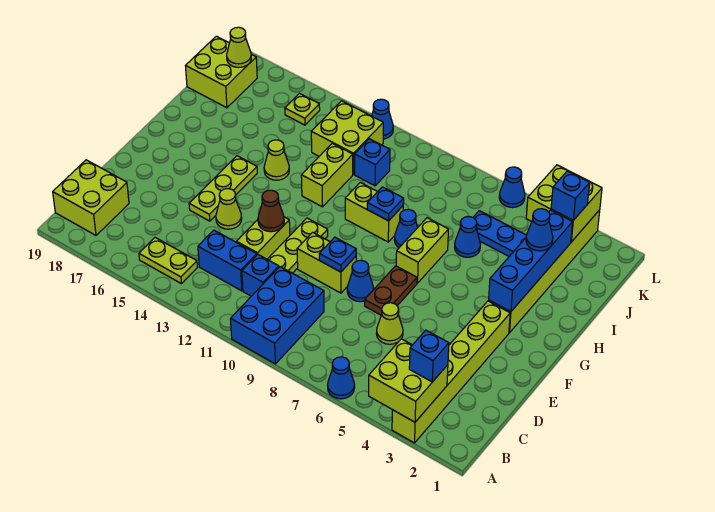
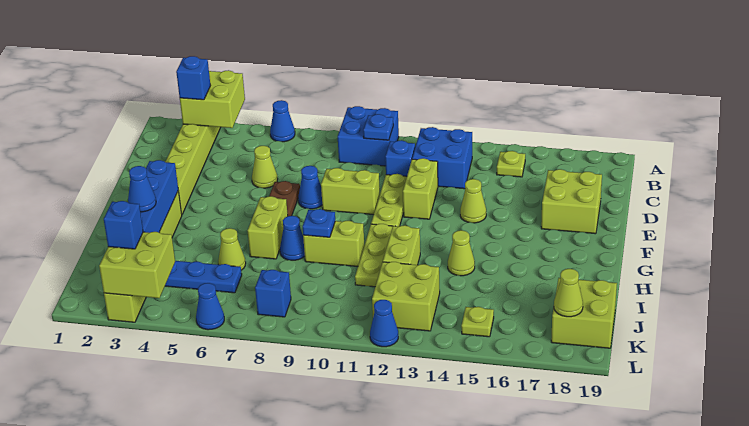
blue 2x3 brick [231,267,324,364] -> blue 2x2 brick [338,106,399,166]
lime 1x2 plate [139,238,197,284] -> lime 1x1 plate [497,151,525,177]
lime 2x2 brick [53,160,129,235] -> lime 2x2 brick moved to [541,169,602,234]
blue 1x2 brick [198,230,257,291] -> blue 2x2 brick [412,127,472,189]
blue 1x1 plate [319,237,356,272] -> blue 1x1 plate moved to [363,114,393,140]
brown 1x1 cone [258,190,284,232] -> none
lime 1x3 plate [189,156,257,221] -> lime 1x3 plate moved to [355,224,393,287]
blue 1x1 cone [455,217,480,257] -> lime 1x1 cone [218,228,246,270]
blue 1x1 brick [355,139,390,186] -> blue 1x1 brick moved to [255,270,291,317]

